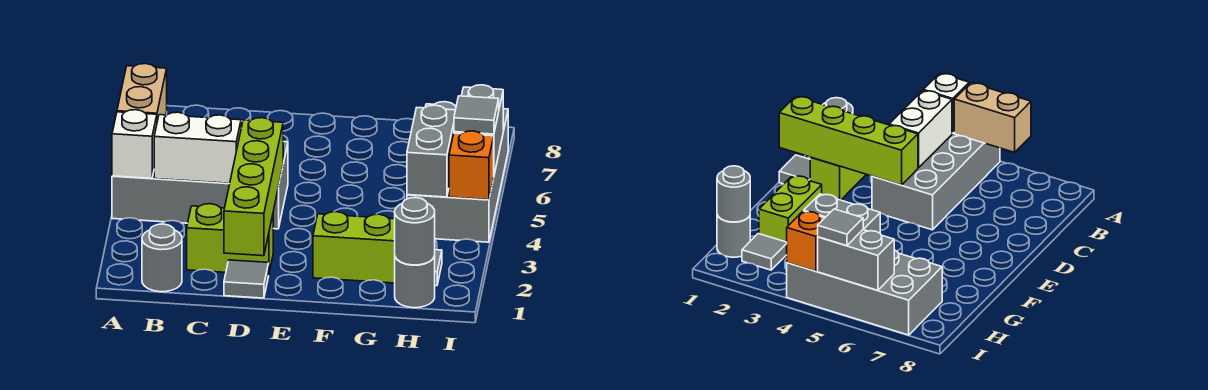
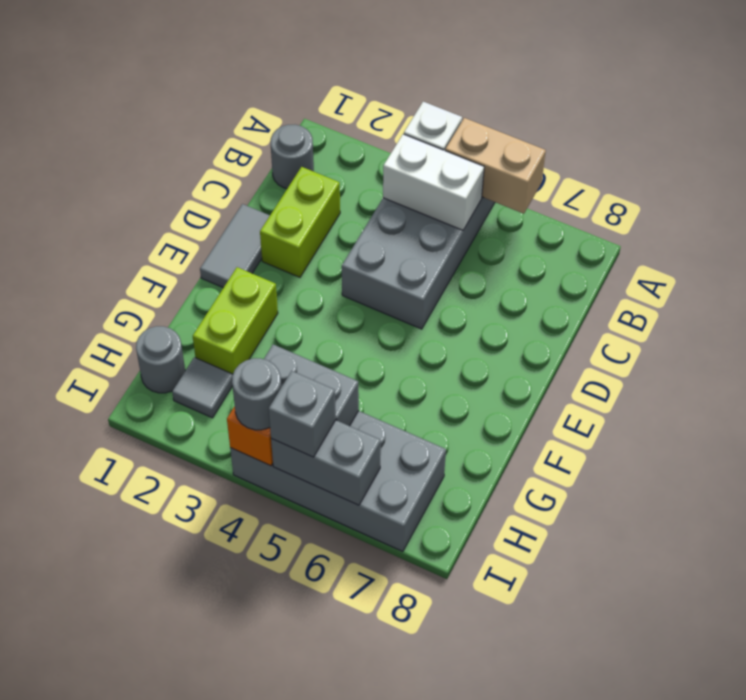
white 1x2 brick [154,112,241,183] -> white 1x2 brick turned to [383,134,484,230]
grey 1x1 tile [224,260,269,298] -> grey 1x2 tile [200,204,270,288]
lime 1x4 brick [224,118,283,256] -> none
grey 1x1 round brick [395,198,435,265] -> grey 1x1 round brick moved to [232,358,281,430]
grey 1x1 tile [454,96,499,134] -> grey 1x1 brick [269,371,336,457]

